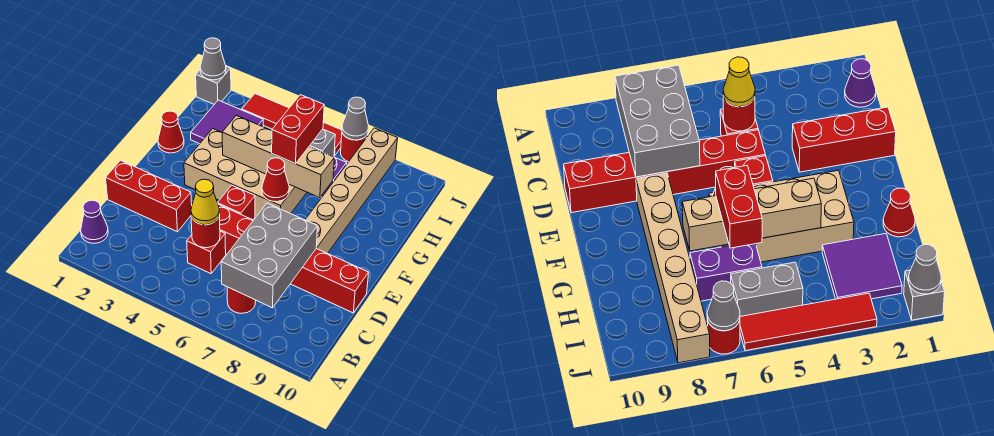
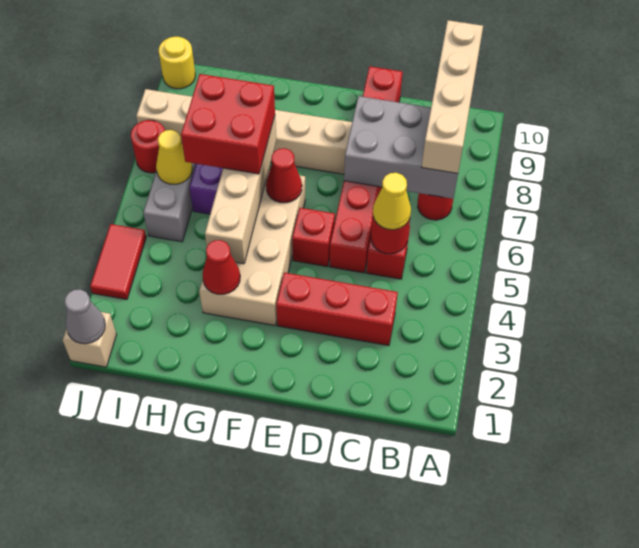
purple 1x1 cone [81,200,108,243] -> none
none -> tan 1x4 brick [421,20,483,173]
red 1x3 brick [106,160,192,232] -> red 1x3 brick turned to [276,273,398,345]
red 1x1 cone [158,111,184,153] -> red 1x1 cone moved to [203,240,240,294]
red 1x2 brick [272,95,324,163] -> red 2x2 brick [181,74,275,174]
purple 2x2 tile [191,100,263,144] -> none
none -> yellow 1x1 cone [156,130,192,184]
grey 1x1 brick [196,66,231,104] -> tan 1x1 brick [63,312,116,367]
red 1x4 tile [242,94,342,156] -> red 1x2 tile [90,224,146,299]
grey 1x1 cone [342,97,368,140] -> none
none -> yellow 1x1 round brick [159,37,195,89]

